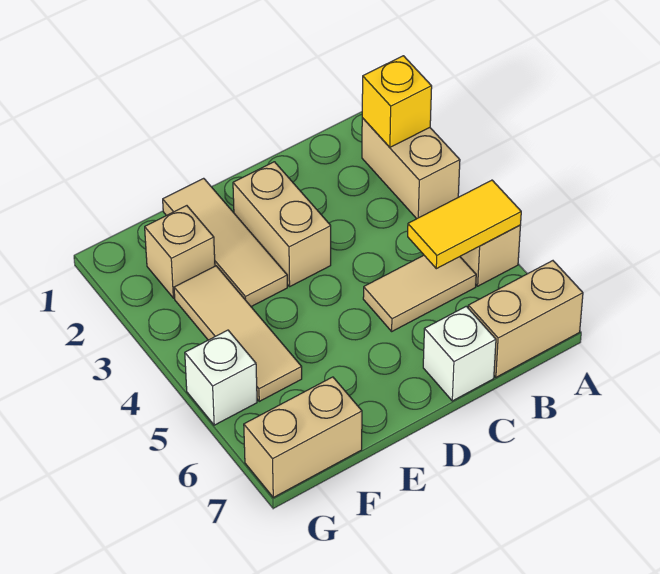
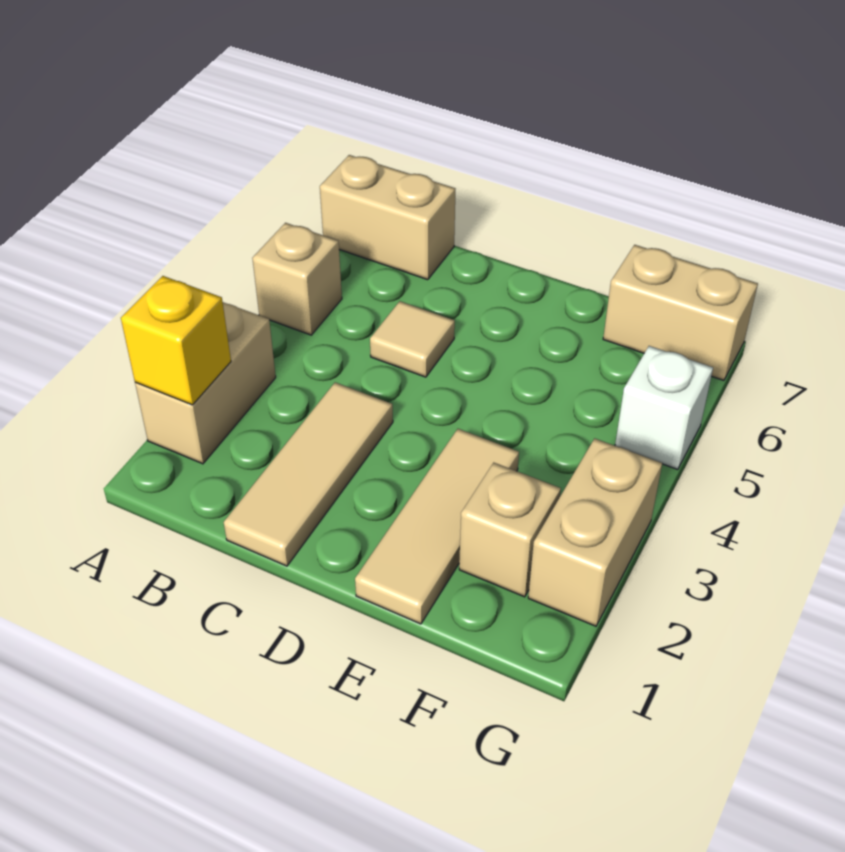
yellow 1x2 tile [408,180,521,269] -> none
tan 1x2 tile [363,255,476,331] -> tan 1x1 tile [370,301,455,377]
white 1x1 brick [423,306,496,401] -> none
tan 1x2 brick [233,162,331,286] -> tan 1x2 brick moved to [528,438,662,626]
tan 1x3 tile [174,266,302,401] -> tan 1x3 tile moved to [224,382,393,566]

